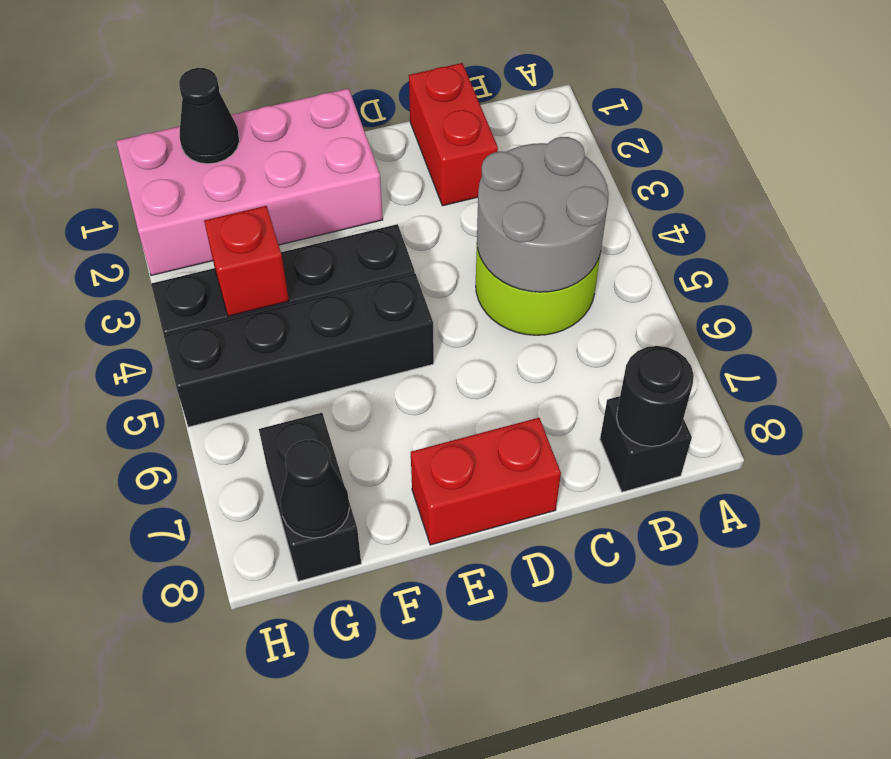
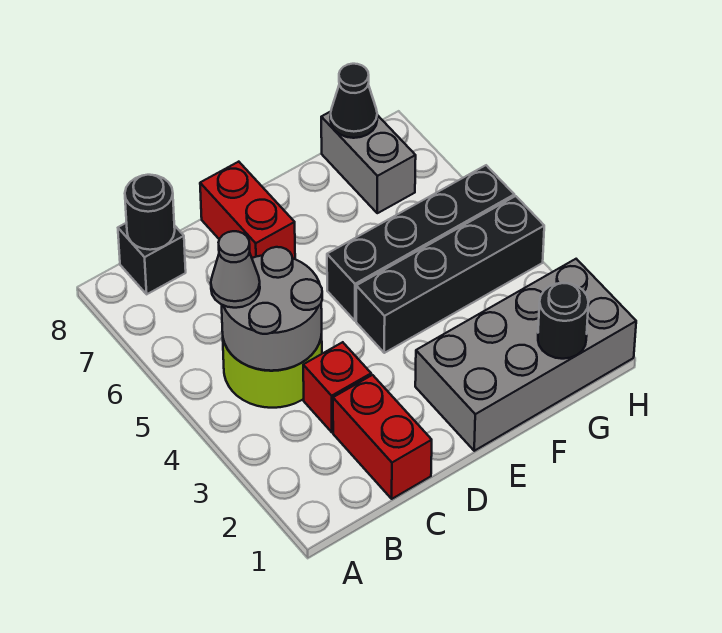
none -> grey 1x1 cone [211,231,260,308]
red 1x2 brick [411,418,561,545] -> red 1x2 brick turned to [200,162,295,259]
pink 2x4 brick [116,88,383,276] -> grey 2x4 brick [415,259,636,451]
black 1x1 cone [179,68,239,164] -> black 1x1 round brick [538,283,588,359]
red 1x1 brick [204,206,289,316] -> red 1x1 brick moved to [303,342,371,432]
black 1x2 brick [259,413,361,581] -> grey 1x2 brick [321,112,416,213]

